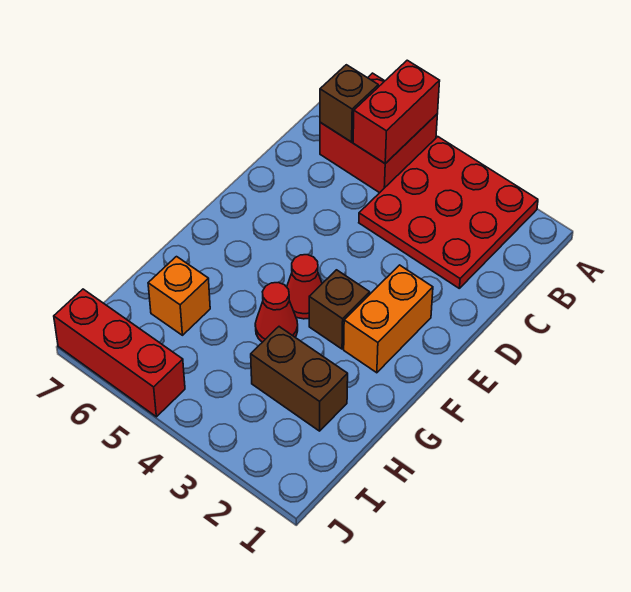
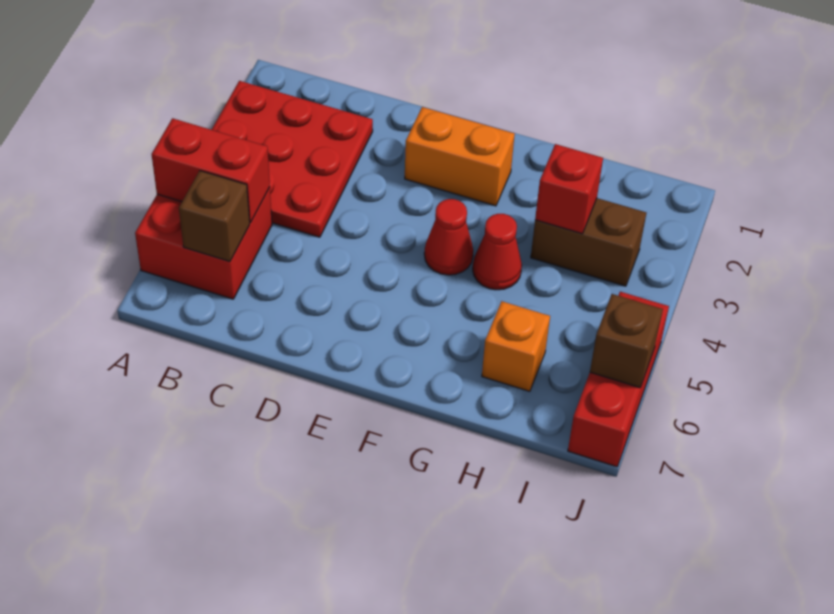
brown 1x1 brick [309,270,370,349] -> brown 1x1 brick moved to [590,294,663,388]
brown 1x2 brick [251,327,348,431] -> brown 1x2 brick turned to [531,198,646,286]
none -> red 1x1 brick [535,144,603,234]

